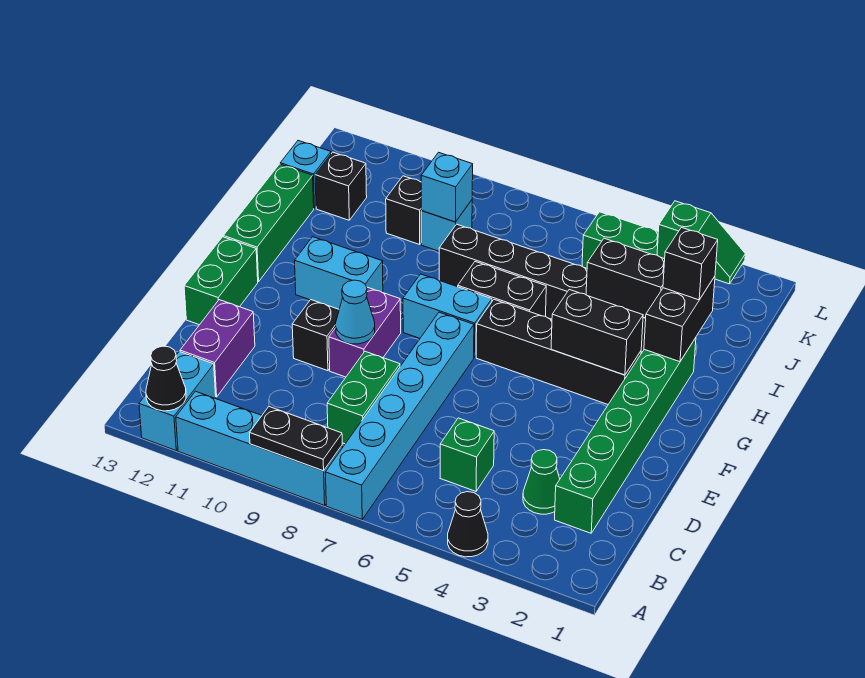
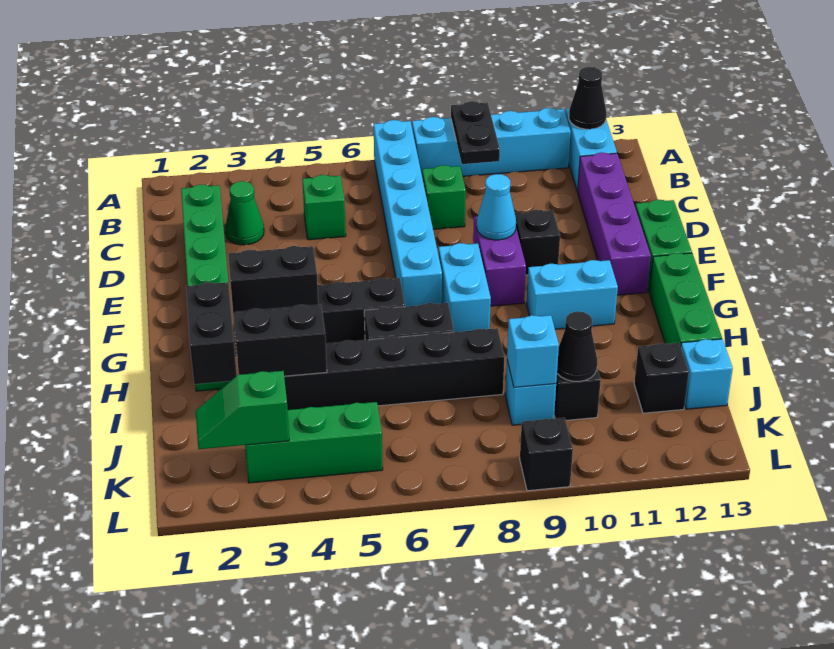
black 1x1 cone [448,492,488,557] -> black 1x1 cone moved to [557,311,597,381]
black 1x2 plate [250,407,342,471] -> black 1x2 plate turned to [451,101,500,164]
green 1x2 brick [327,351,400,444] -> green 1x1 brick [422,165,466,229]
purple 1x2 brick [180,300,255,397] -> purple 1x4 brick [578,153,651,295]
cyan 1x2 brick [403,274,492,357] -> cyan 1x2 brick turned to [439,243,491,332]
black 1x1 brick [663,228,718,300] -> black 1x1 brick moved to [520,418,573,491]

